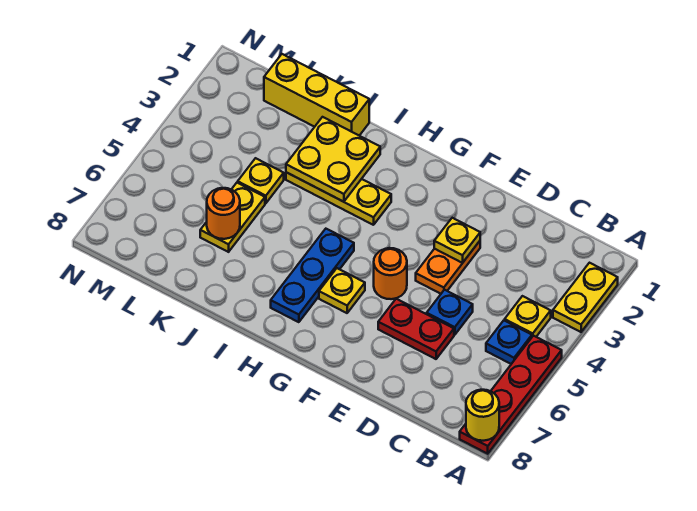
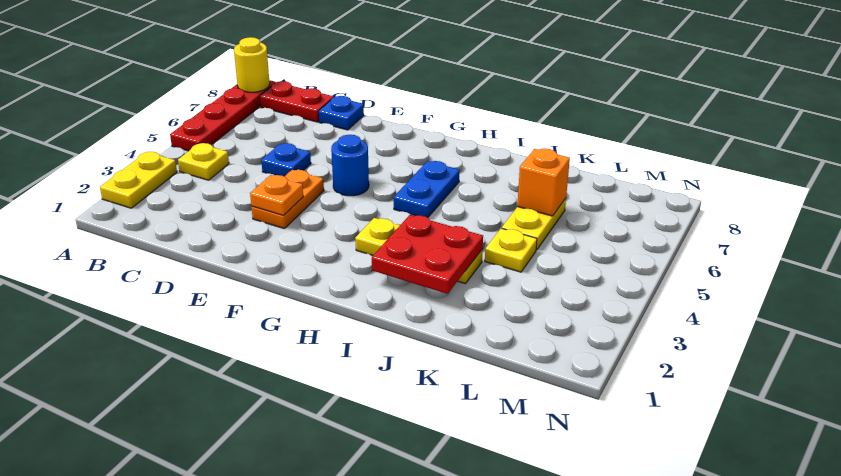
blue 1x1 plate [486,320,532,364] -> blue 1x1 plate moved to [319,96,364,130]
red 1x2 plate [378,299,454,359] -> red 1x2 plate moved to [260,81,334,122]
yellow 1x1 plate [434,218,480,263] -> orange 1x1 plate [250,175,303,215]
orange 1x1 round brick [374,248,407,299] -> blue 1x1 round brick [331,135,369,196]
yellow 1x1 plate [319,268,365,313] -> none
blue 1x3 plate [271,229,354,322] -> blue 1x2 plate [394,161,460,218]
yellow 2x2 plate [286,117,380,202] -> red 2x2 plate [372,215,483,294]
yellow 1x3 brick [264,54,369,136] -> none
orange 1x1 round brick [207,188,240,239] -> orange 1x1 brick [517,148,570,216]

